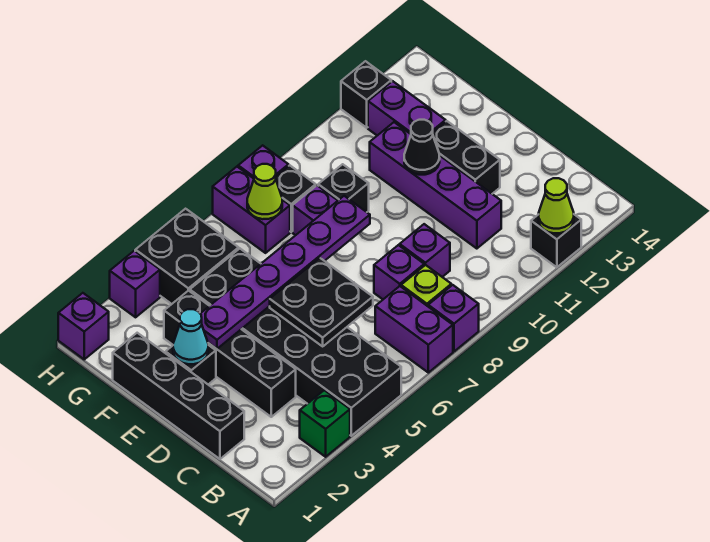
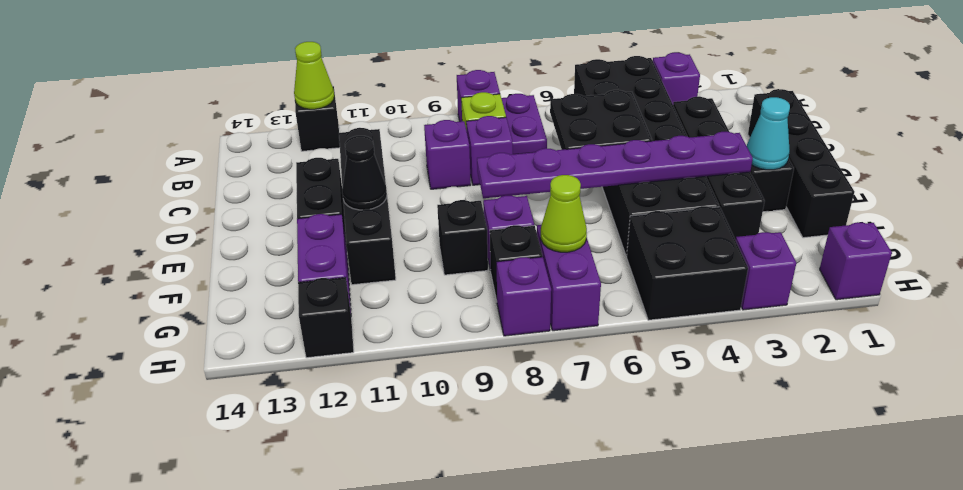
green 1x1 brick [300,390,350,457] -> purple 1x1 brick [653,52,700,104]
purple 1x2 brick [375,286,453,373] -> purple 1x2 plate [501,94,547,154]
purple 1x4 brick [370,122,501,249] -> black 1x4 brick [339,128,396,285]

